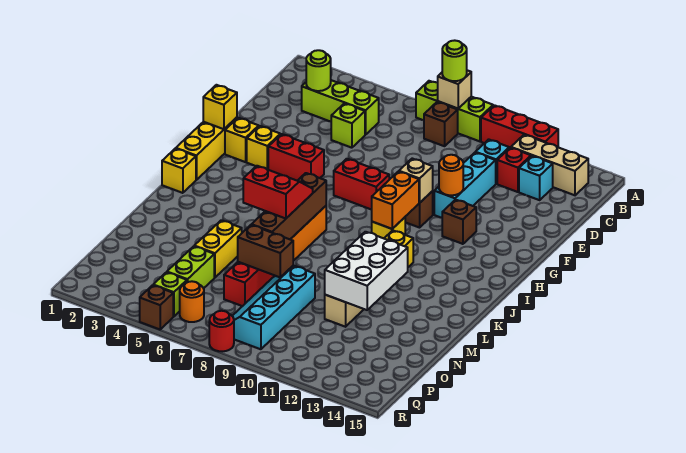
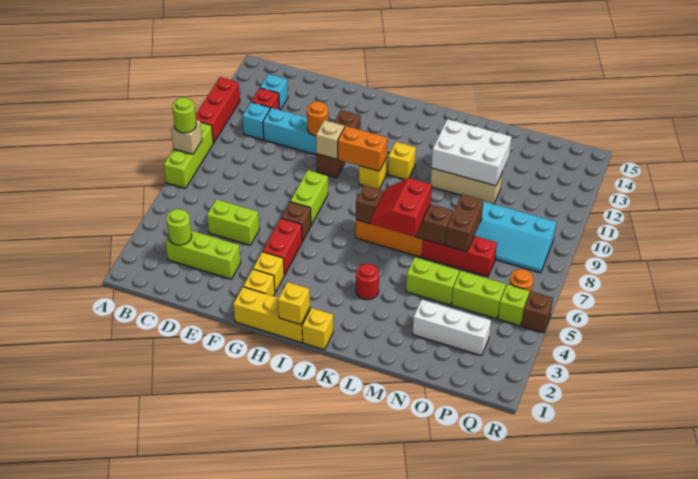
brown 1x1 brick [424,102,458,146] -> brown 1x1 brick moved to [281,202,311,241]
tan 1x3 brick [511,135,588,195] -> none
lime 1x3 brick [302,80,379,135] -> lime 1x3 brick turned to [165,231,241,279]
lime 1x1 brick [331,103,365,148] -> lime 1x2 brick [207,199,259,245]
yellow 1x1 brick [203,85,237,129] -> yellow 1x1 brick moved to [278,282,310,325]
red 1x2 brick [334,159,389,210] -> lime 1x2 brick [290,170,328,225]
yellow 1x2 brick [195,220,242,278] -> lime 1x2 brick [406,257,459,305]
none -> white 1x3 brick [413,299,491,356]
red 1x1 round brick [209,311,234,351] -> red 1x1 round brick moved to [356,264,379,300]

